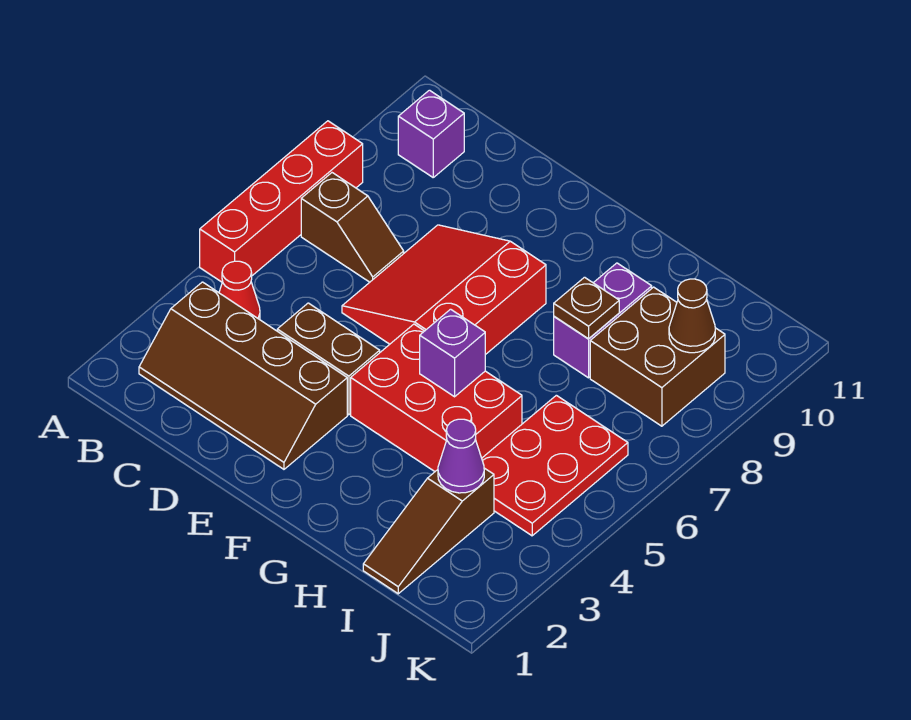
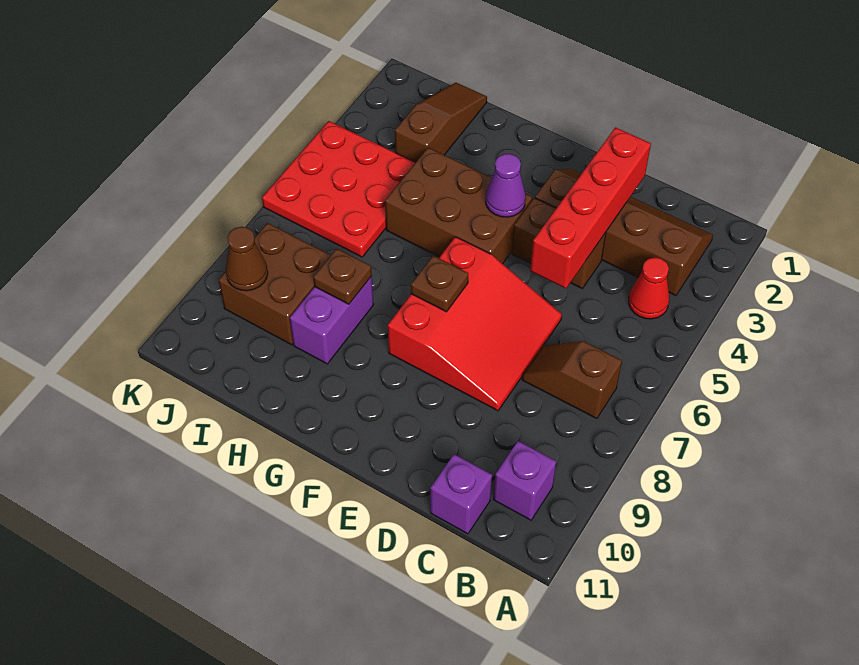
red 1x4 brick [200,121,363,282] -> red 1x4 brick moved to [530,128,651,288]
red 2x3 brick [351,324,522,471] -> brown 2x3 brick [385,148,532,264]
none -> brown 1x1 plate [411,256,468,312]
purple 1x1 brick [420,309,485,397] -> purple 1x1 brick moved to [430,454,492,534]
purple 1x1 cone [438,419,484,493] -> purple 1x1 cone moved to [486,154,526,217]
red 2x3 plate [482,395,628,536] -> red 3x3 plate [262,121,416,257]

